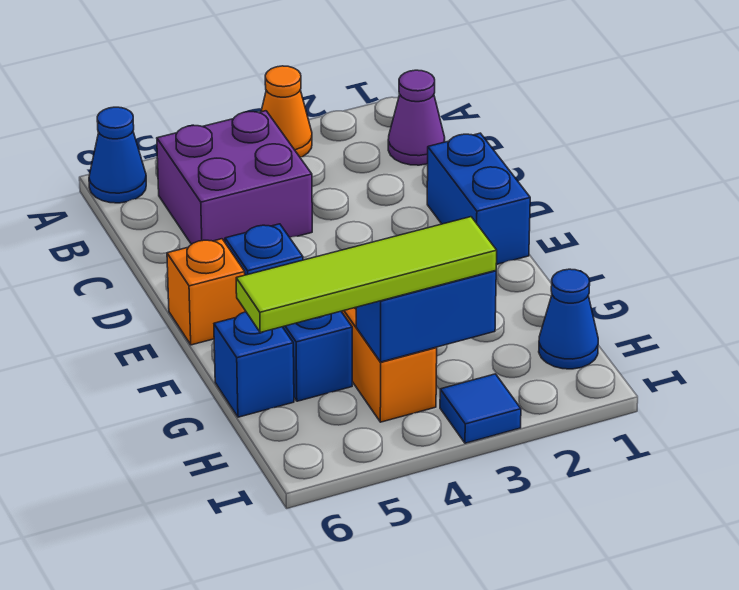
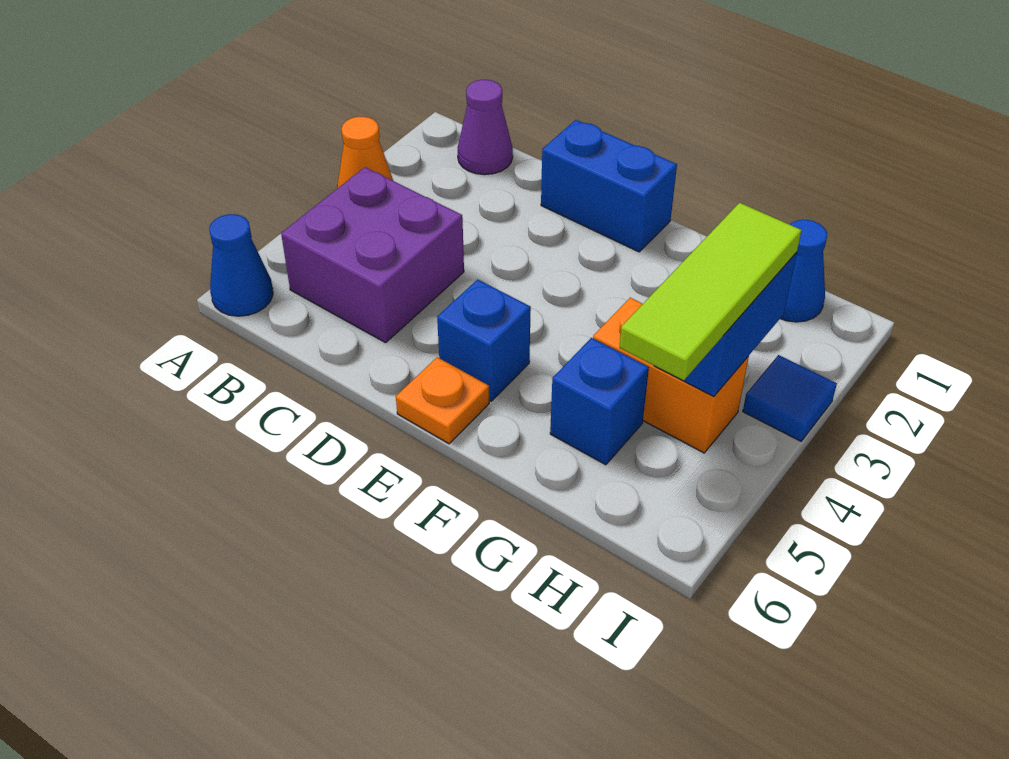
orange 1x1 brick [167,239,246,345] -> orange 1x1 plate [396,357,489,444]
blue 1x1 brick [214,312,294,417] -> none
lime 1x4 tile [236,217,497,333] -> lime 1x3 tile [619,203,802,381]

